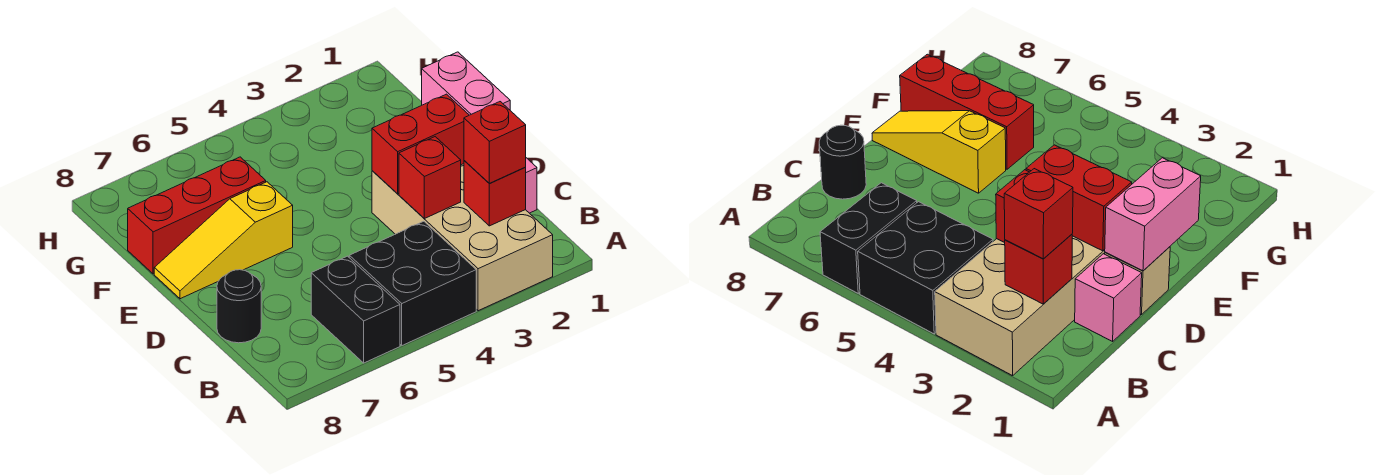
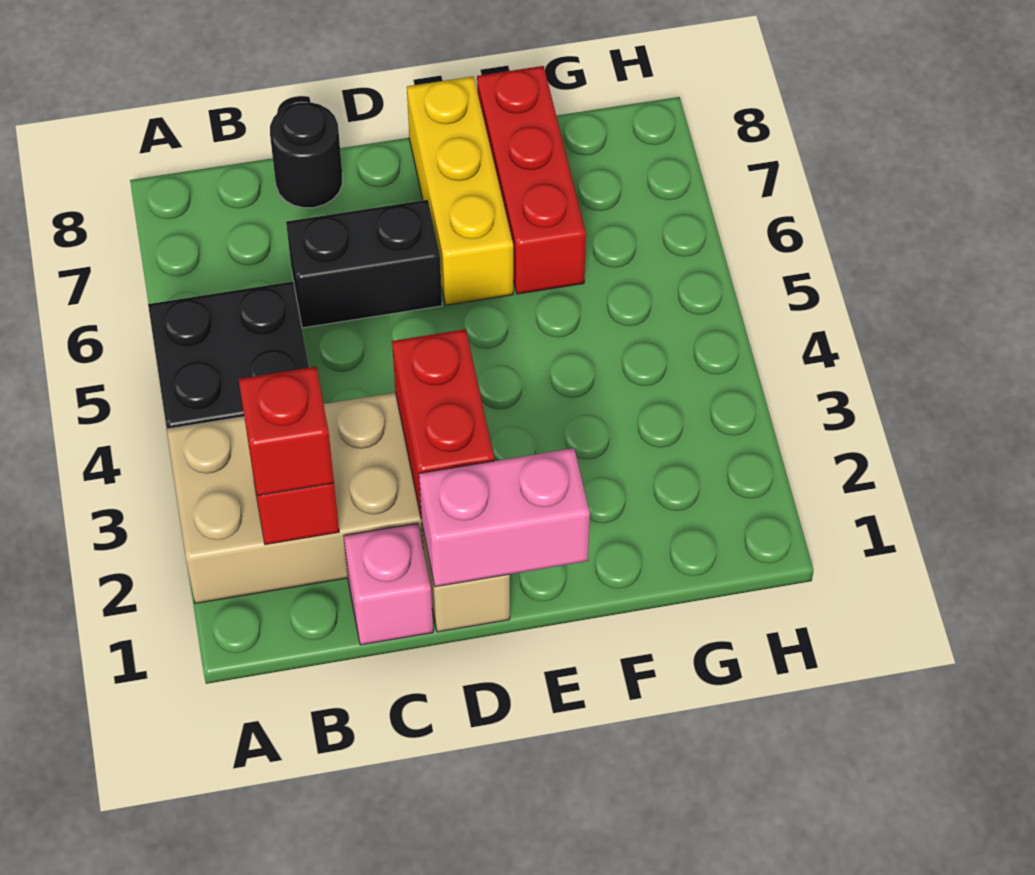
black 1x2 brick [311,256,400,363] -> black 1x2 brick moved to [286,200,442,328]
red 1x1 brick [399,137,461,219] -> none
yellow 1x3 slope [154,182,293,299] -> yellow 1x3 brick [407,76,513,305]

